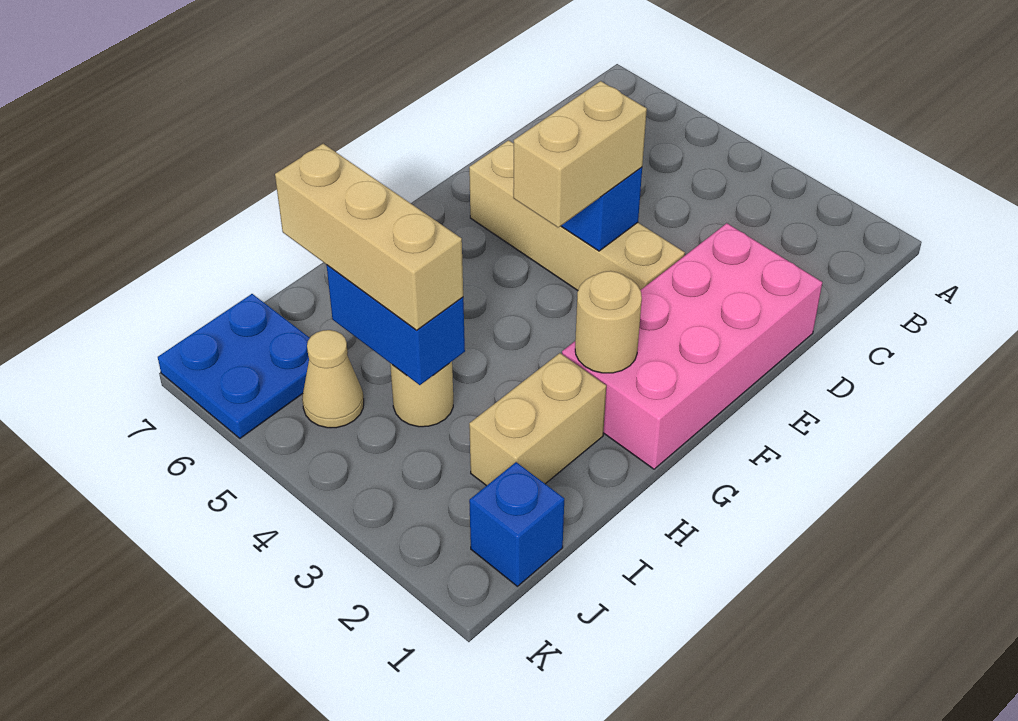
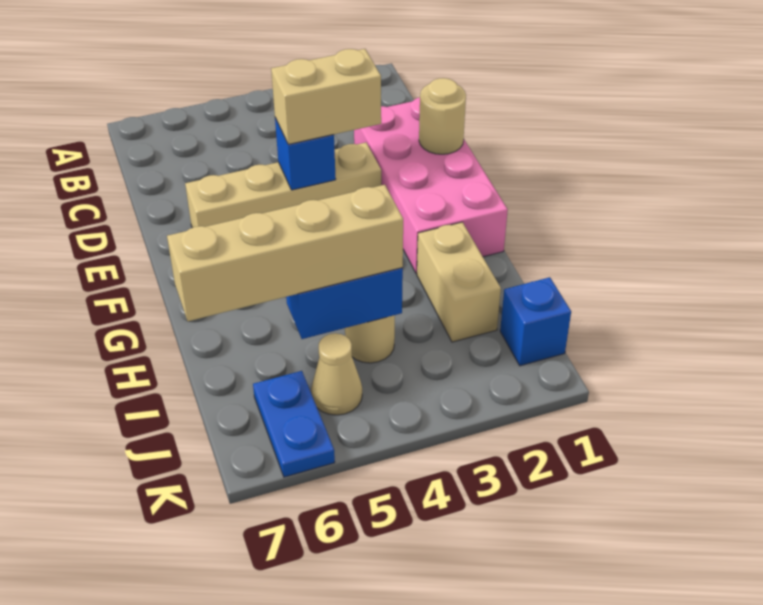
tan 1x2 brick [513,81,647,227] -> tan 1x2 brick turned to [271,49,381,144]
tan 1x1 round brick [575,271,642,373] -> tan 1x1 round brick moved to [419,78,466,154]
tan 1x3 brick [275,144,463,330] -> tan 1x4 brick [167,185,403,321]
blue 2x2 plate [158,294,310,438] -> blue 1x2 plate [253,371,335,477]

